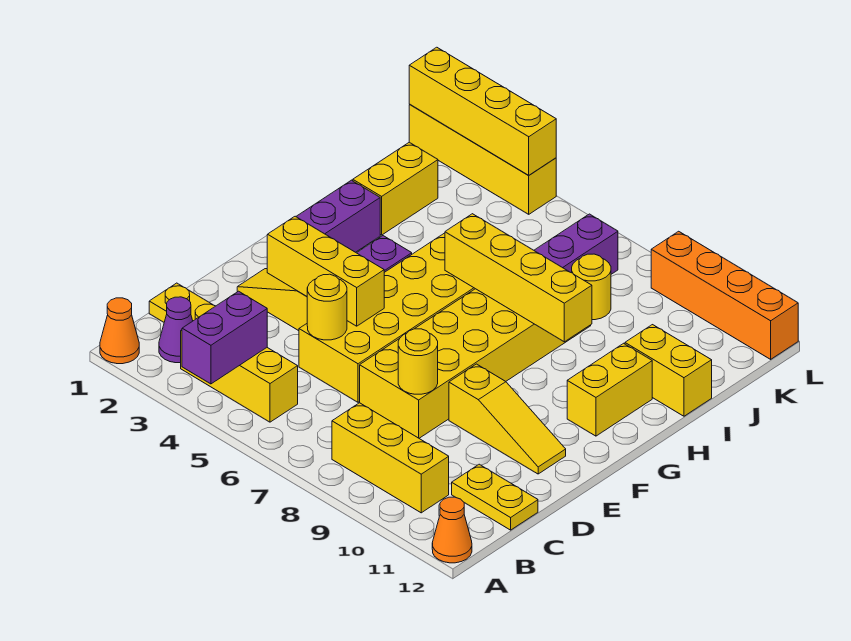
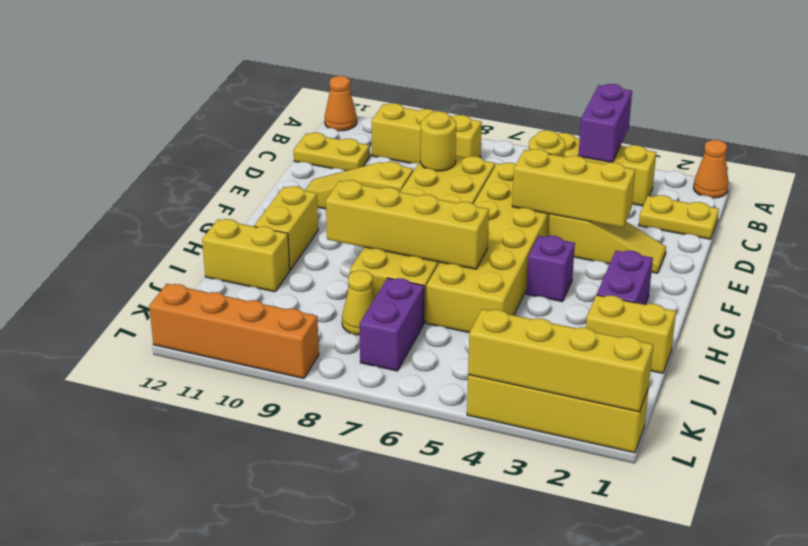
purple 1x1 cone [159,297,193,363] -> none
yellow 1x2 brick [353,142,438,235] -> yellow 1x2 brick turned to [586,295,676,373]
yellow 1x1 round brick [572,254,611,320] -> yellow 1x1 cone [342,270,375,335]

